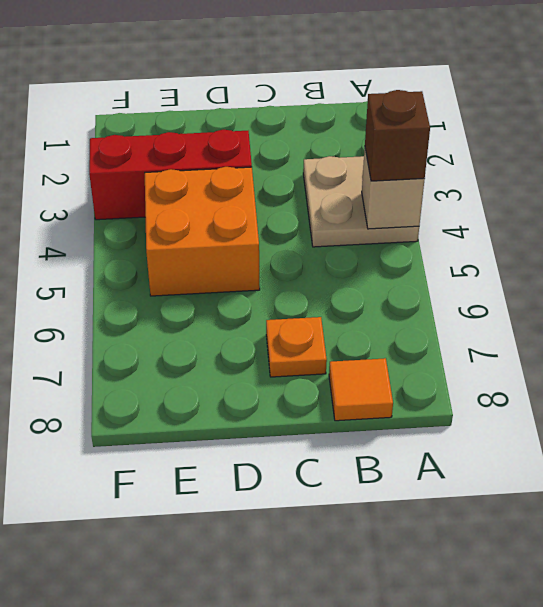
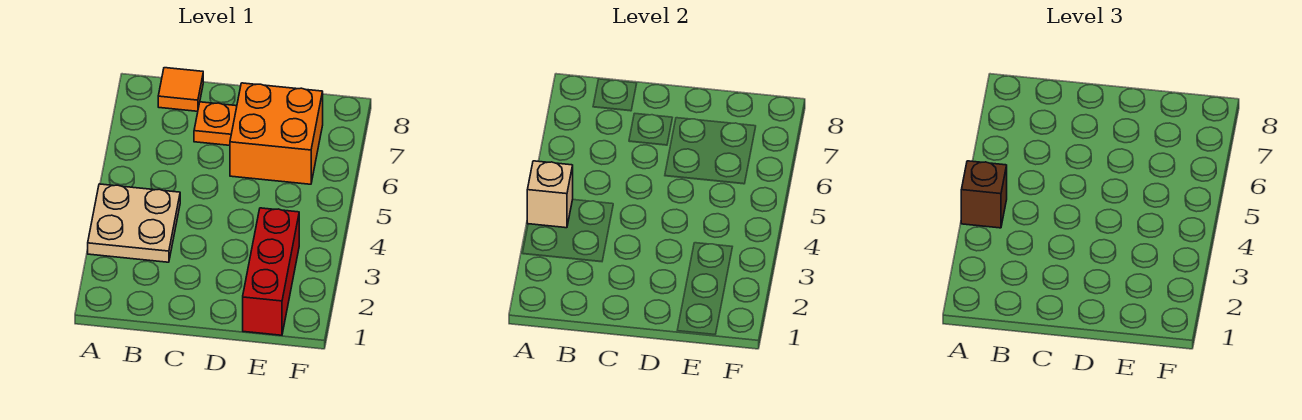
red 1x3 brick [89,130,252,220] -> red 1x3 brick turned to [243,208,299,335]
orange 2x2 brick [145,167,260,296] -> orange 2x2 brick moved to [230,83,323,184]

